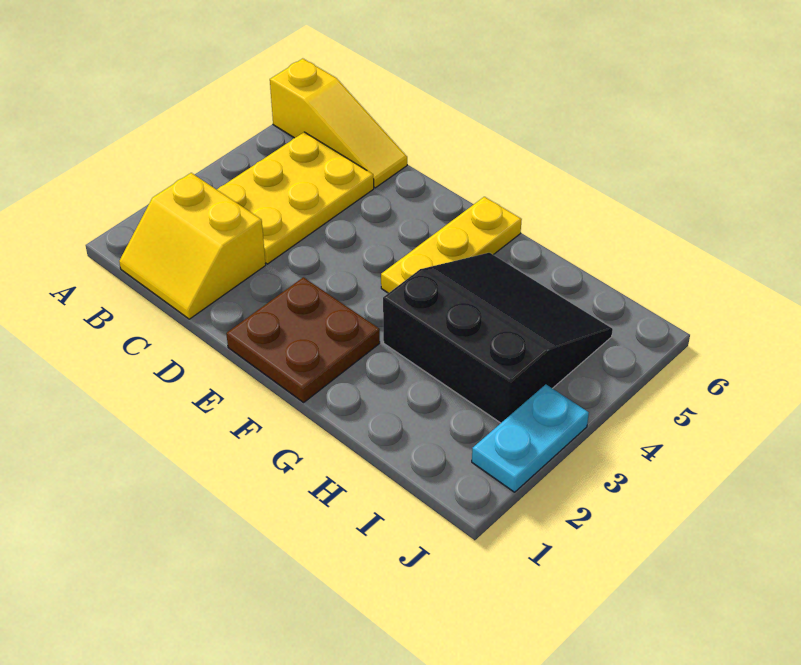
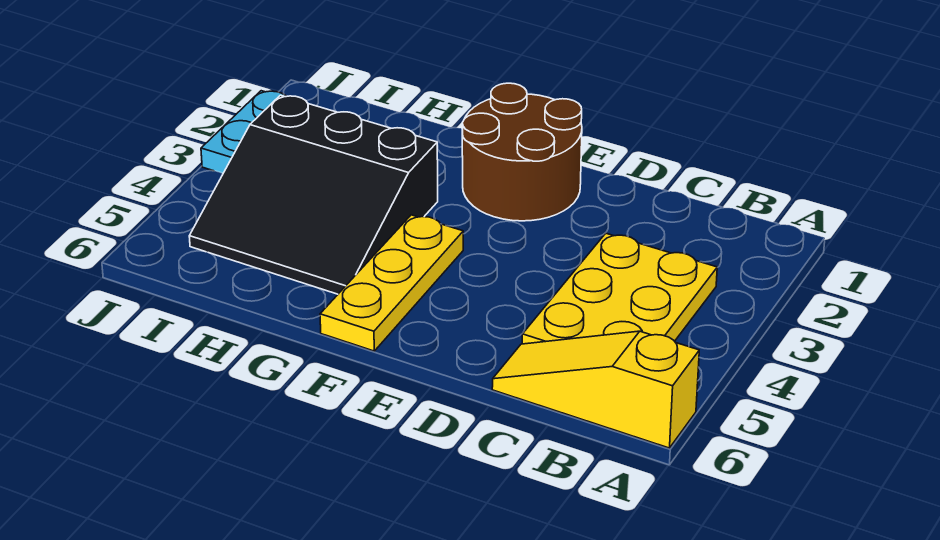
yellow 2x2 slope [119,173,266,319] -> none
brown 2x2 plate [226,277,380,402] -> brown 2x2 round brick [462,83,582,221]

